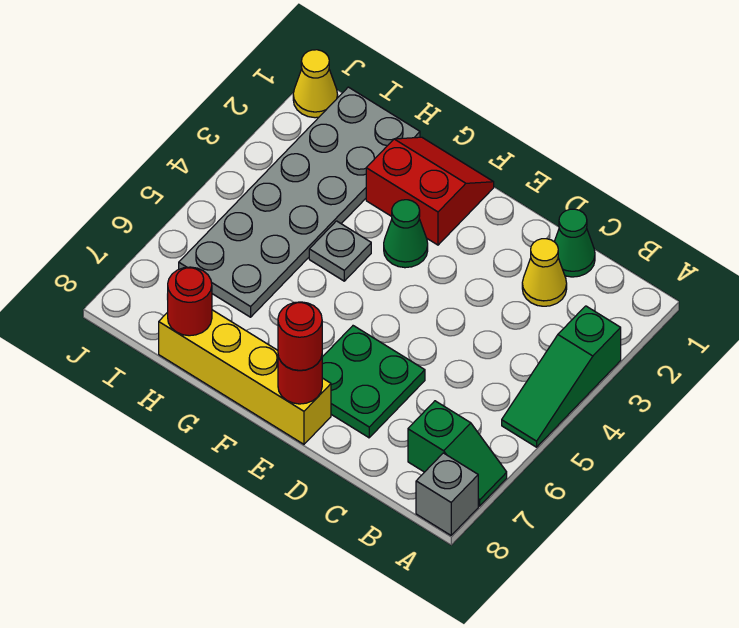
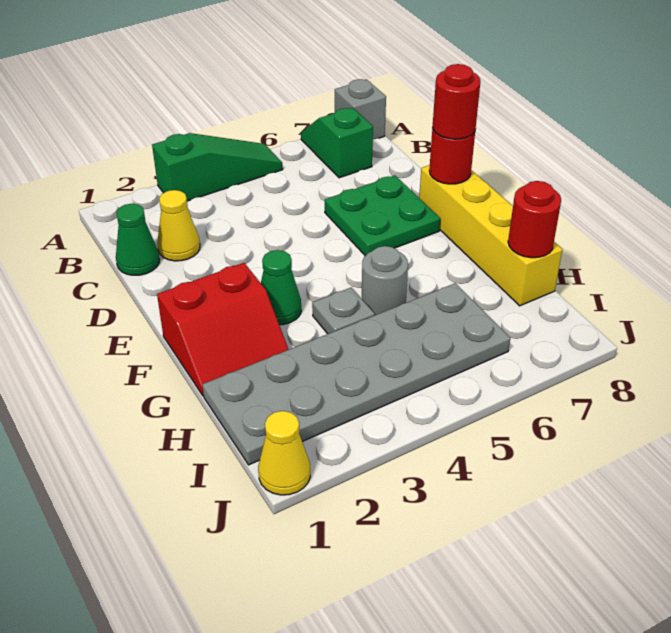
red 2x2 slope [366,137,494,245] -> red 2x2 slope turned to [157,263,289,396]
none -> grey 1x1 round brick [362,246,408,315]

